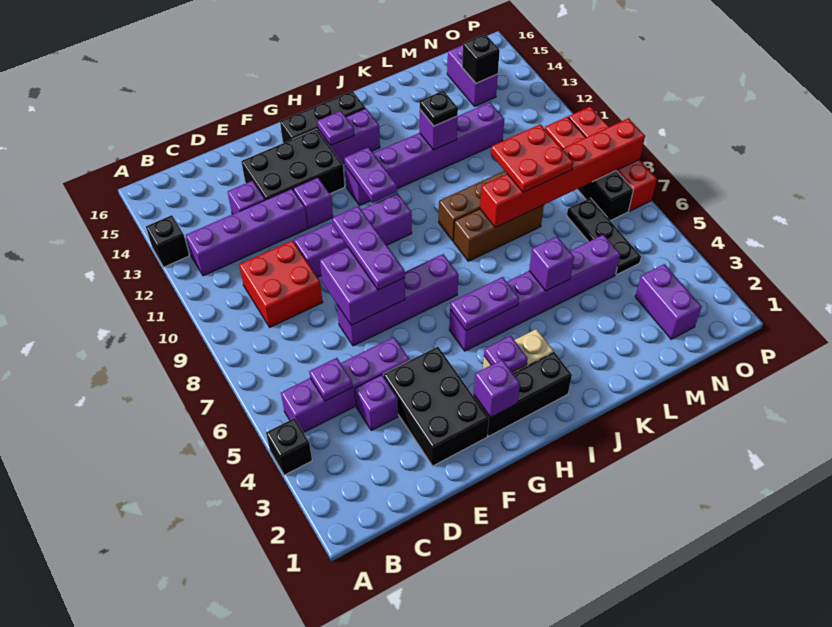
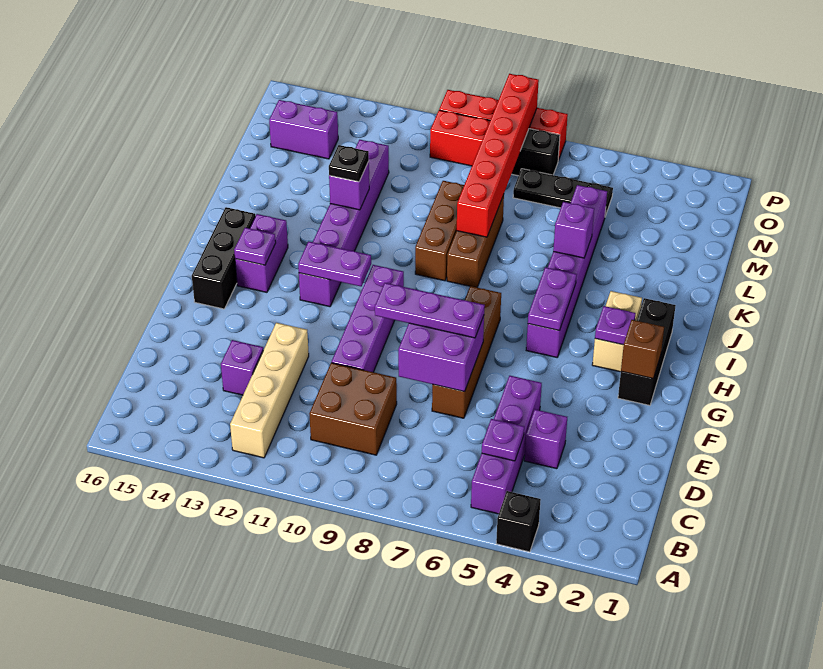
black 1x1 brick [146,215,189,267] -> none
purple 1x4 brick [186,189,308,276] -> tan 1x4 brick [230,323,309,458]
red 2x2 brick [239,240,323,327] -> brown 2x2 brick [309,363,397,455]
black 2x3 brick [383,347,489,466] -> none
purple 1x4 brick [337,254,458,346] -> brown 1x4 brick [432,286,501,418]
black 2x3 brick [241,129,345,200] -> none
purple 1x1 brick [293,177,333,228] -> none
purple 1x1 brick [474,360,520,417] -> brown 1x1 brick [621,320,664,379]
red 2x2 plate [491,124,573,193] -> none
purple 1x2 brick [635,264,702,339] -> none
black 1x1 brick [462,34,500,83] -> none

